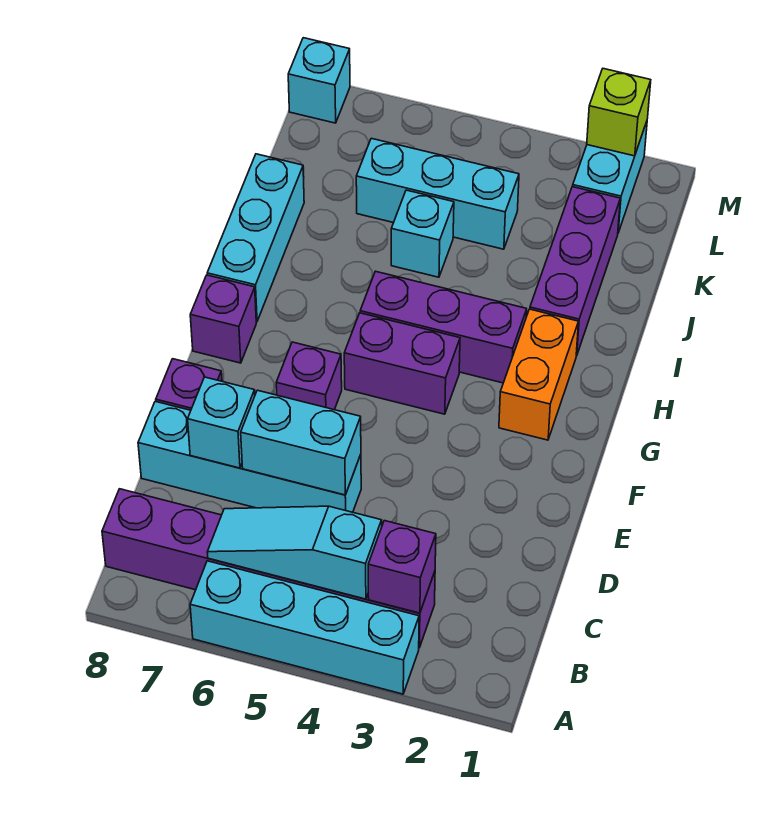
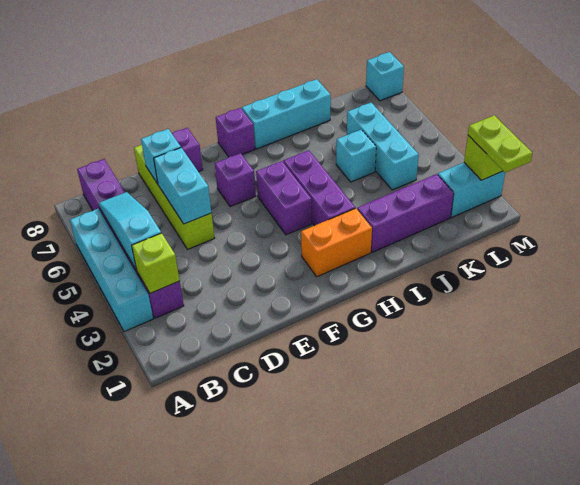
purple 1x1 brick [368,521,436,613] -> lime 1x1 brick [132,233,180,293]
cyan 1x4 brick [138,401,361,512] -> lime 1x4 brick [134,145,214,249]
none -> lime 1x2 plate [468,115,532,173]

